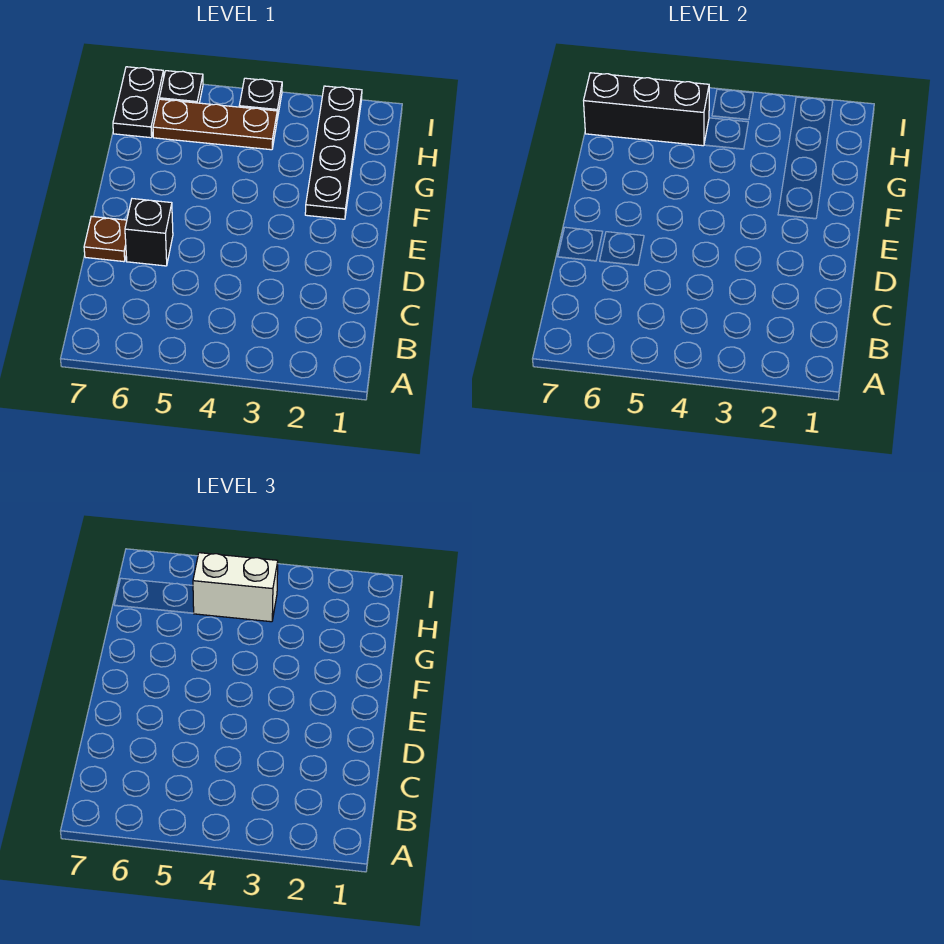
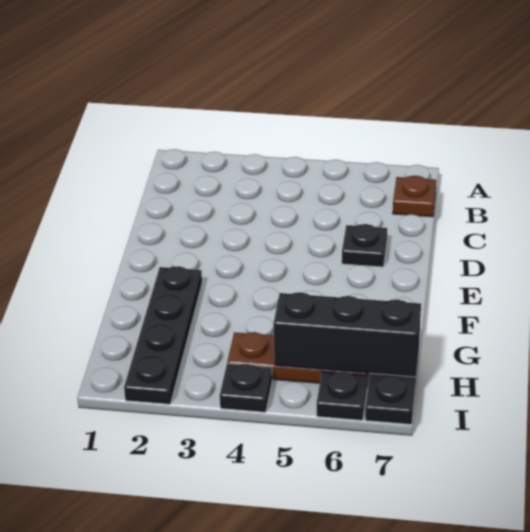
black 1x1 brick [125,199,173,266] -> black 1x1 plate [342,224,387,267]
brown 1x1 plate [84,216,127,262] -> brown 1x1 plate moved to [393,176,436,217]
white 1x2 brick [193,553,278,622] -> none

